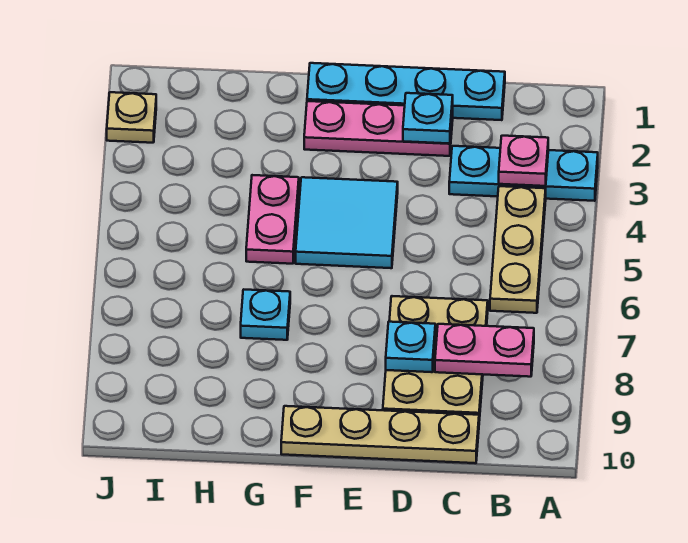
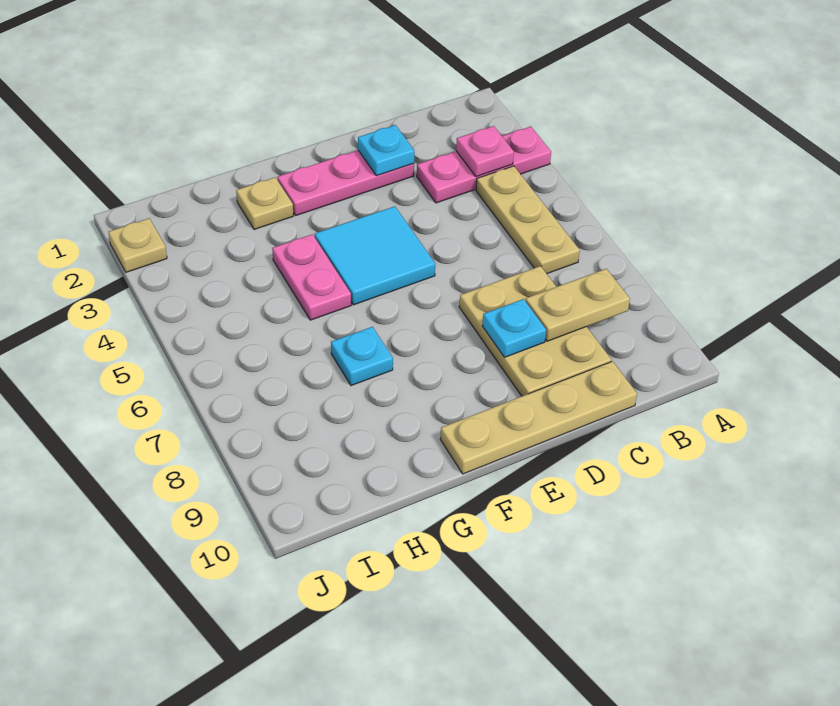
cyan 1x3 plate [449,146,598,201] -> pink 1x3 plate [417,127,551,203]
pink 1x2 plate [435,324,534,377] -> tan 1x2 plate [526,269,630,341]
cyan 1x4 plate [307,63,505,120] -> none
none -> tan 1x1 plate [236,177,293,230]

